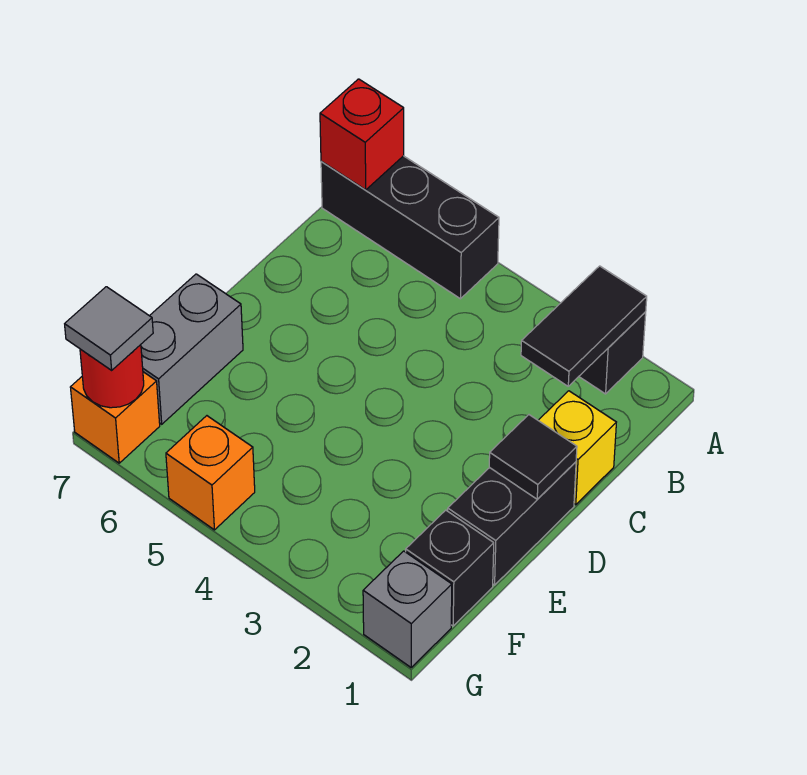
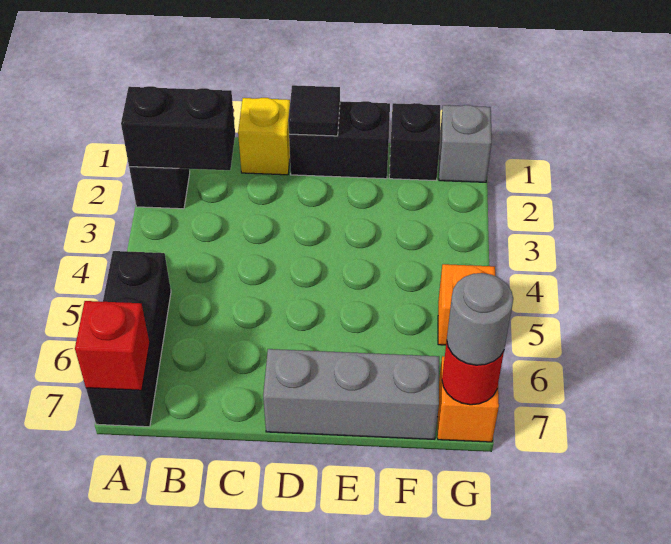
black 1x2 tile [521,266,647,386] -> black 1x2 brick [121,86,235,170]
grey 1x2 brick [141,274,243,424] -> grey 1x3 brick [263,349,439,439]
grey 1x1 tile [65,287,153,370] -> grey 1x1 round brick [447,273,513,365]

